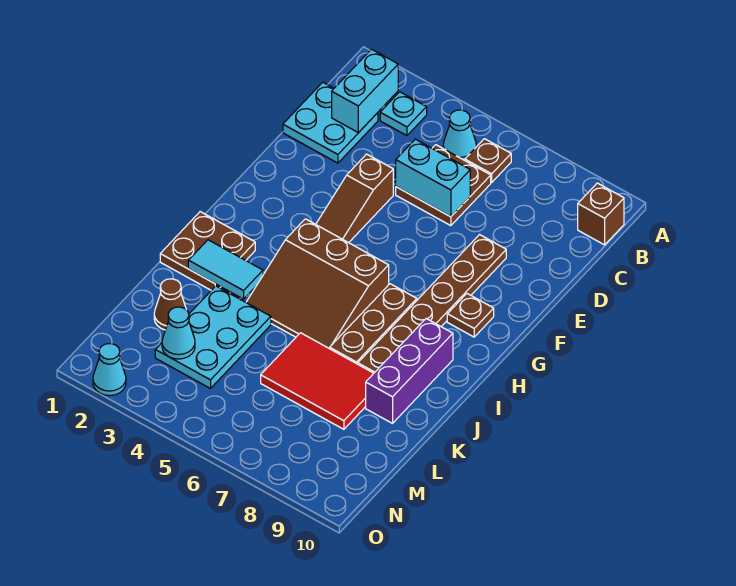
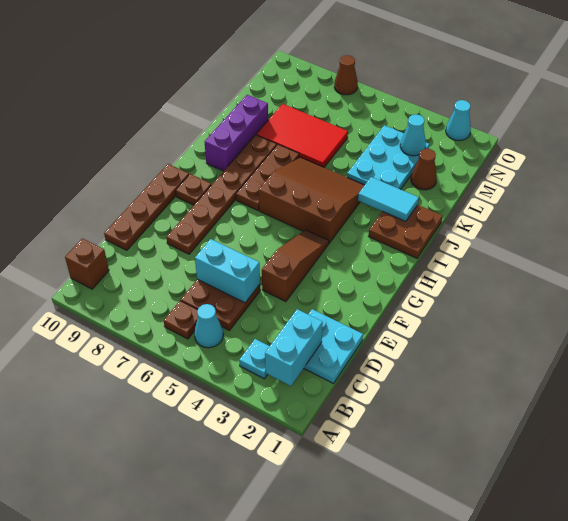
none -> brown 1x4 plate [104,164,189,250]
none -> brown 1x1 cone [334,55,358,95]

